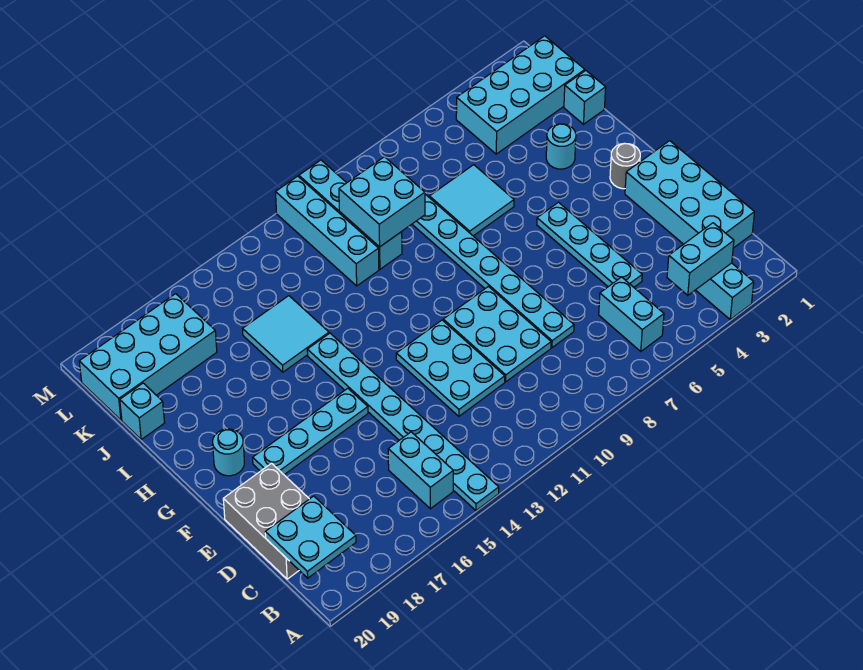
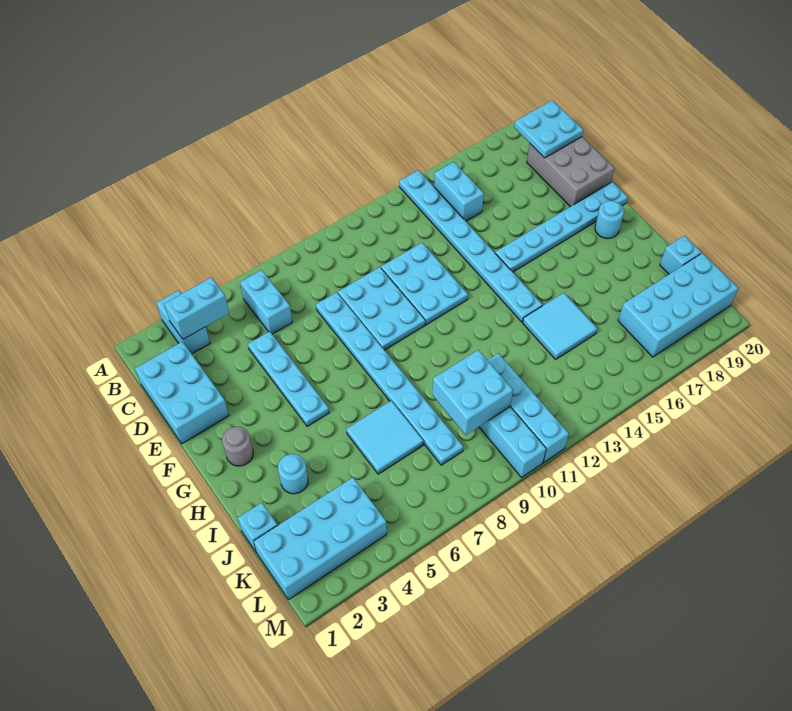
cyan 2x4 brick [625,141,754,248] -> cyan 2x3 brick [135,341,229,444]
cyan 1x4 plate [253,388,368,475] -> cyan 1x6 plate [495,182,628,272]

